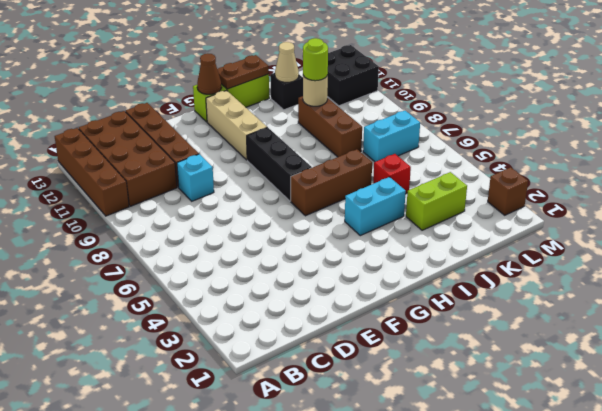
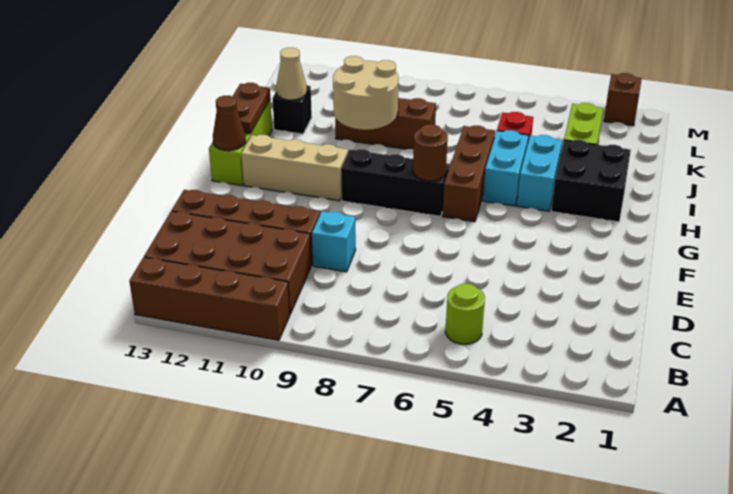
none -> brown 1x1 round brick [413,124,448,181]
tan 1x1 round brick [303,75,328,106] -> tan 2x2 round brick [333,56,399,130]
lime 1x1 round brick [303,38,328,81] -> lime 1x1 round brick moved to [445,284,485,344]
cyan 1x2 brick [363,111,420,162] -> cyan 1x2 brick moved to [483,130,529,206]
black 2x2 brick [327,45,379,106] -> black 2x2 brick moved to [551,140,631,222]

